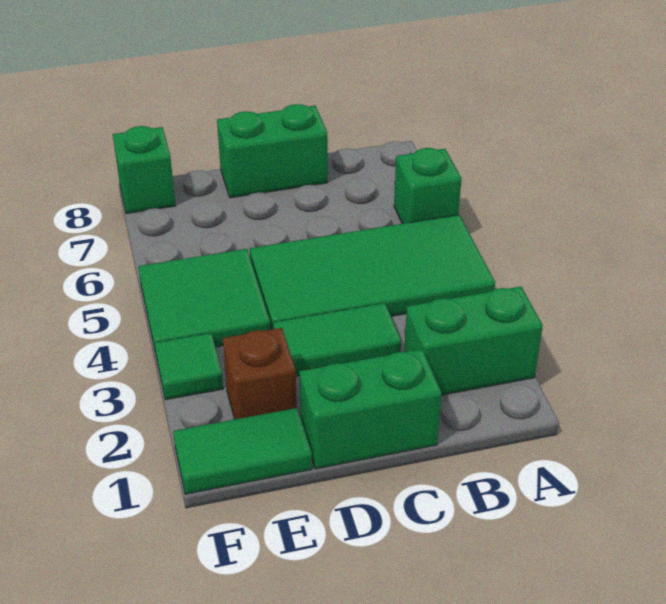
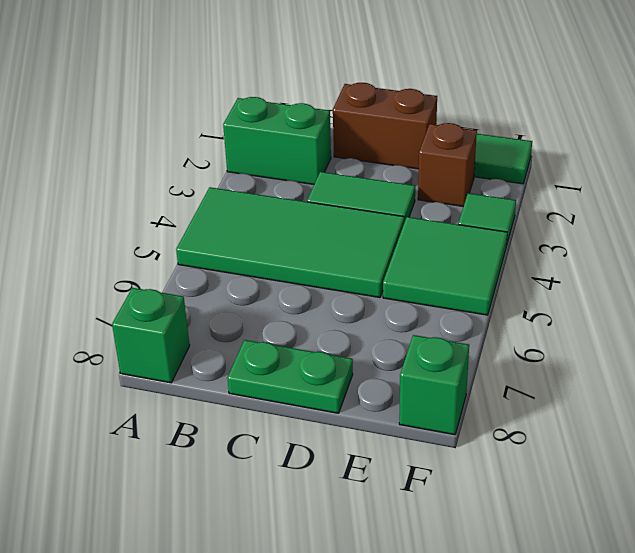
green 1x1 brick [394,148,462,224] -> green 1x1 brick moved to [112,288,190,383]
green 1x2 brick [299,349,441,469] -> brown 1x2 brick [333,83,437,169]
green 1x2 brick [217,104,328,198] -> green 1x2 plate [227,340,353,413]

